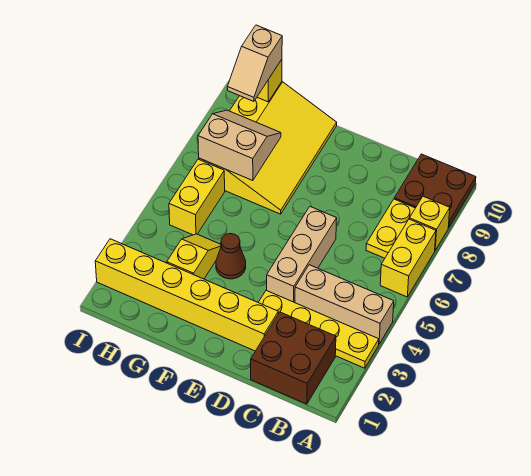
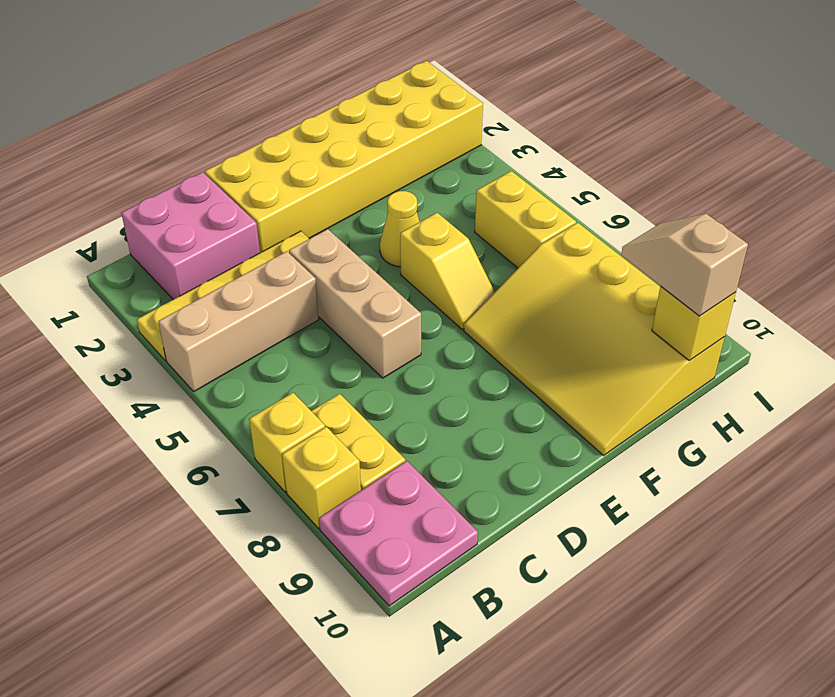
yellow 1x2 brick [380,219,436,297] -> yellow 1x1 brick [249,393,325,492]
brown 2x2 plate [394,154,476,228] -> pink 2x2 plate [319,461,478,606]
brown 2x2 brick [251,312,336,404] -> pink 2x2 brick [121,172,260,299]
yellow 1x6 brick [95,239,278,351] -> yellow 2x6 brick [205,61,483,253]
brown 1x1 cone [216,234,246,279] -> yellow 1x1 cone [380,191,420,267]
yellow 1x2 slope [167,234,221,279] -> yellow 1x2 slope moved to [400,213,495,329]
tan 2x2 slope [198,110,281,181] -> none

